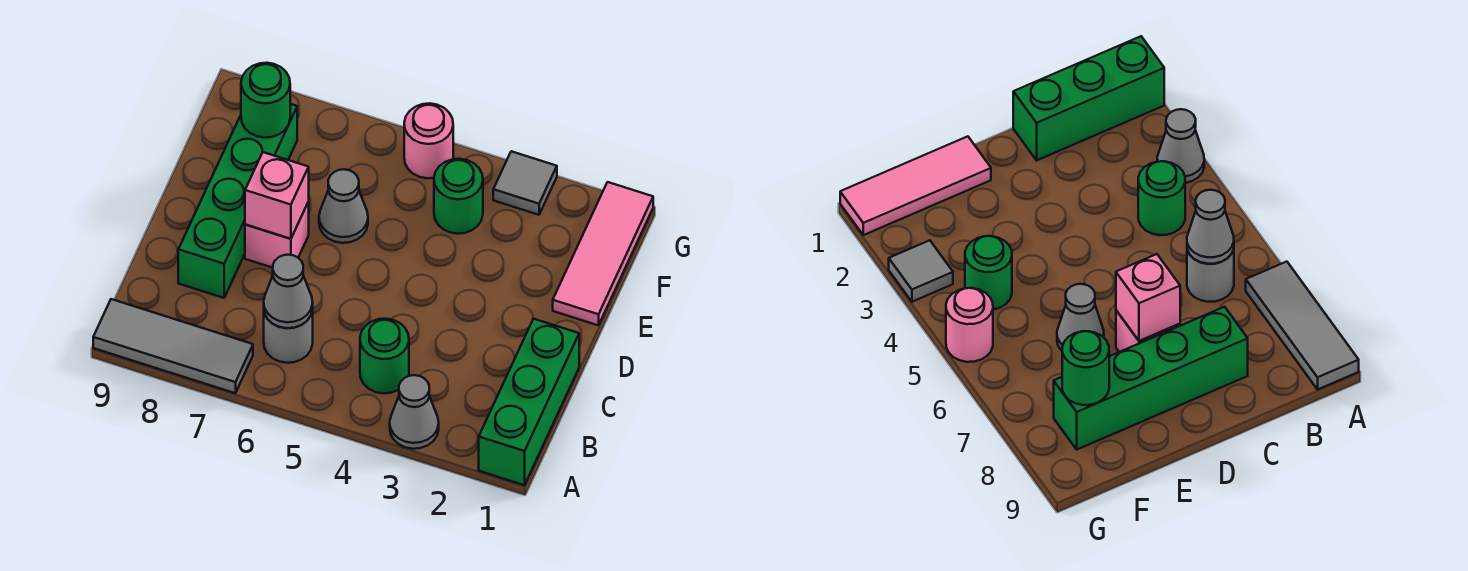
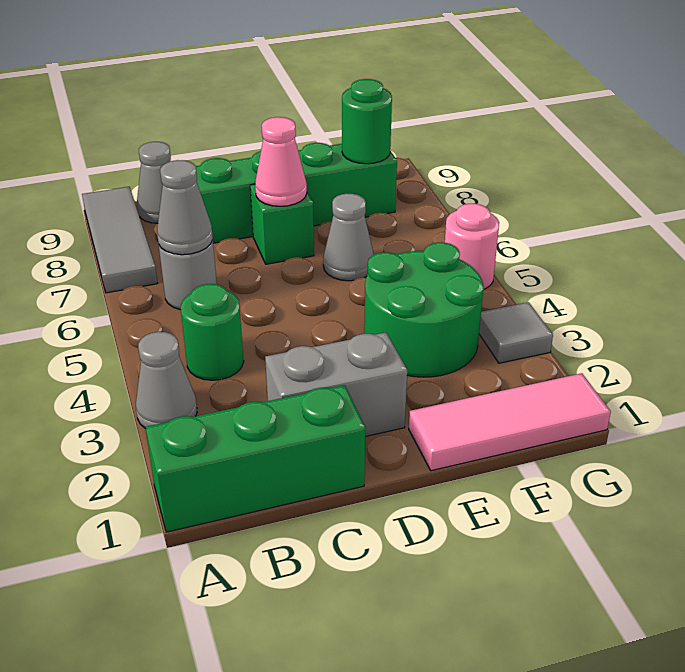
none -> grey 1x1 cone [137,142,171,223]
none -> grey 1x2 brick [265,332,407,436]
pink 1x1 brick [245,202,309,268] -> green 1x1 brick [250,184,314,264]
pink 1x1 brick [245,152,309,239] -> pink 1x1 cone [255,117,307,206]
green 1x1 round brick [434,159,483,234] -> green 2x2 round brick [364,242,483,377]

